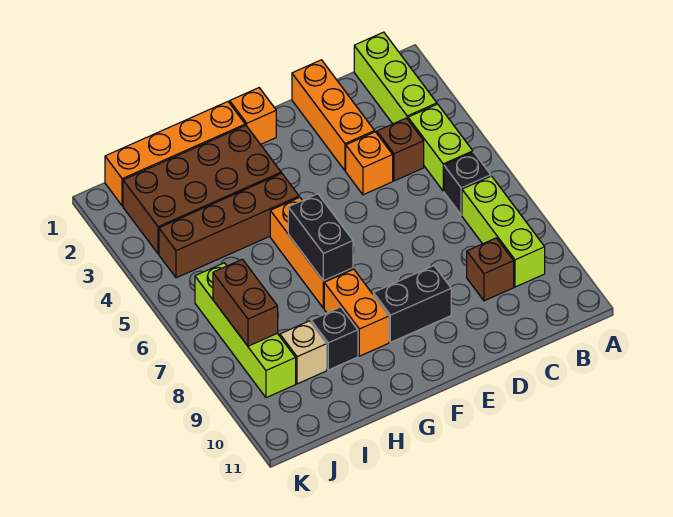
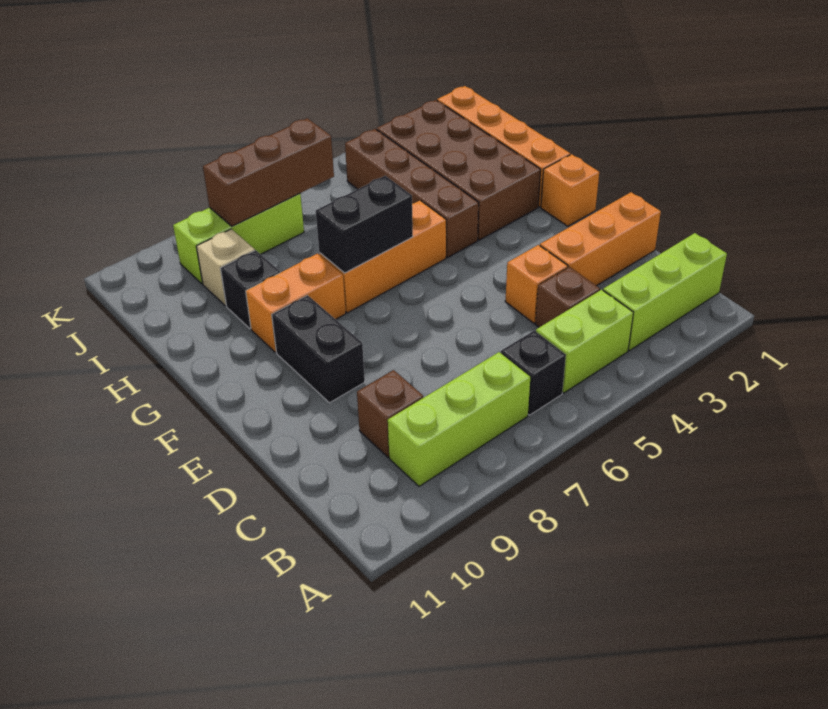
lime 1x4 brick [195,263,296,398] -> lime 1x3 brick [173,194,304,284]
brown 1x2 brick [213,259,278,346] -> brown 1x3 brick [203,118,334,226]

